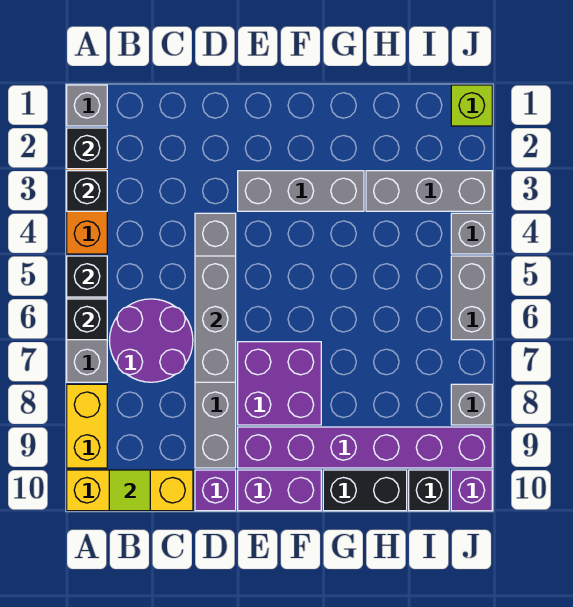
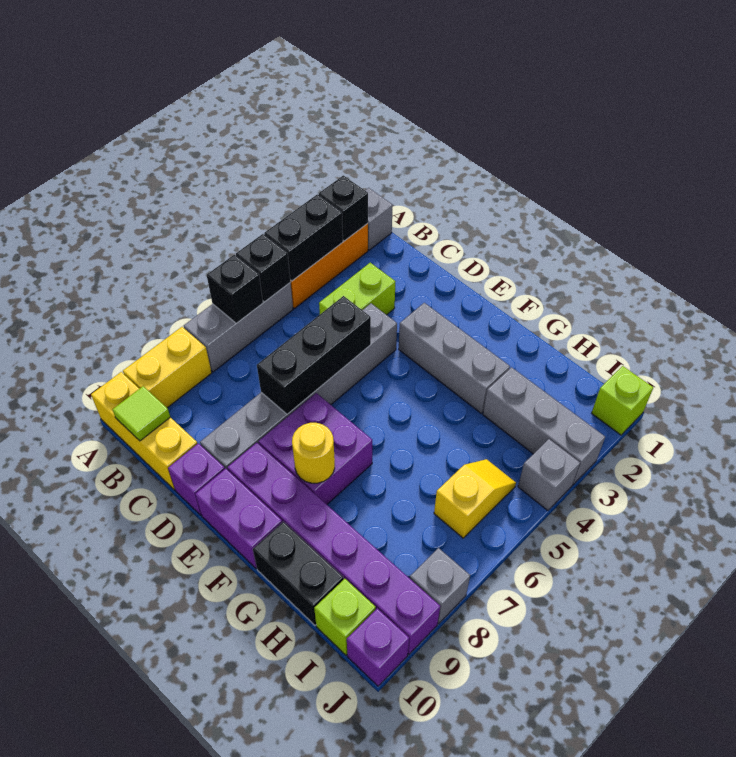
black 1x1 brick [67,171,107,211] -> black 1x2 brick [264,194,343,281]
purple 2x2 round brick [109,299,193,382] -> none
none -> lime 1x2 brick [319,263,395,315]
grey 1x3 brick [195,256,236,382] -> black 1x3 brick [257,296,371,414]
none -> yellow 1x1 round brick [292,423,335,483]
none -> yellow 1x2 slope [434,459,516,538]
black 1x1 brick [409,470,449,511] -> lime 1x1 brick [314,579,376,655]
grey 1x2 brick [451,256,492,340] -> none

